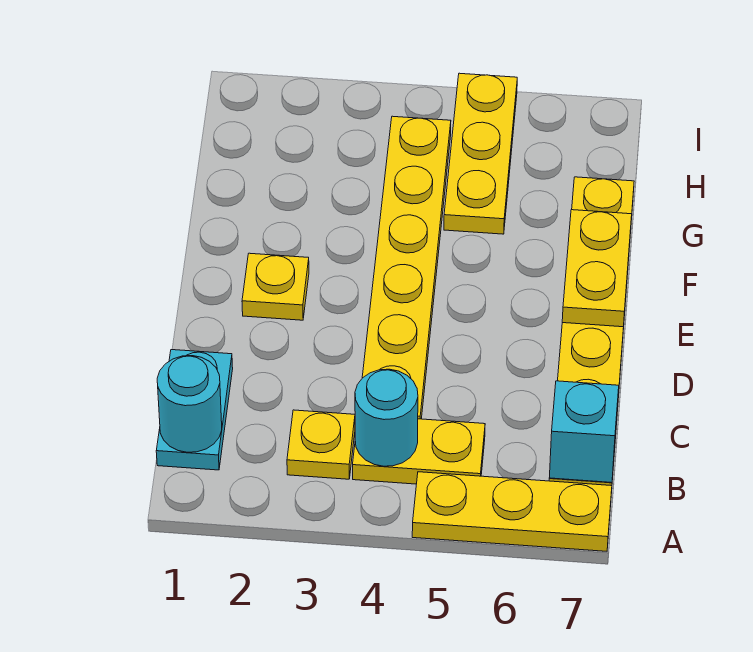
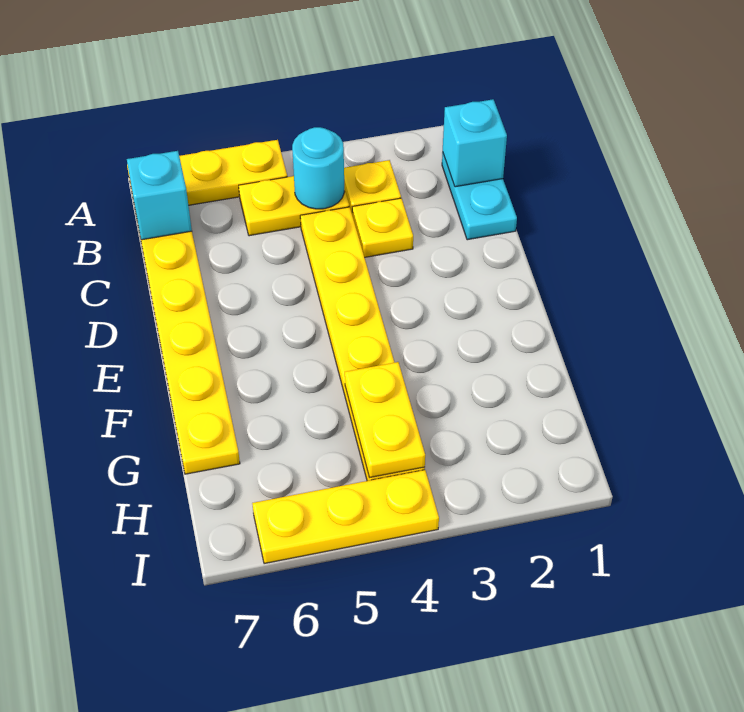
cyan 1x1 round brick [157,356,222,452] -> cyan 1x1 brick [443,99,507,187]
yellow 1x1 plate [242,253,309,320] -> yellow 1x1 plate moved to [352,198,413,257]
yellow 1x2 plate [562,210,632,327] -> yellow 1x2 plate moved to [345,362,425,478]
yellow 1x3 plate [444,73,517,234] -> yellow 1x3 plate turned to [252,470,439,564]

